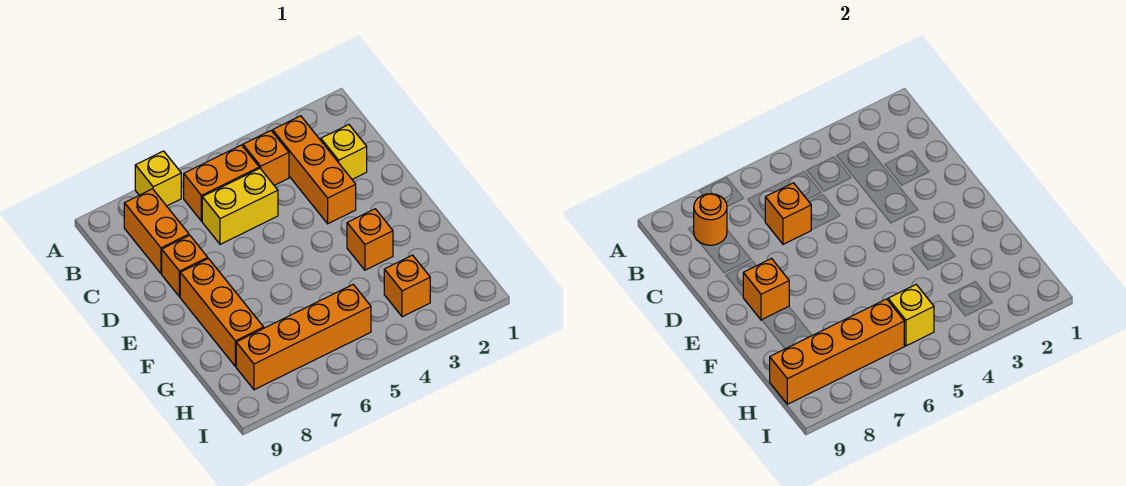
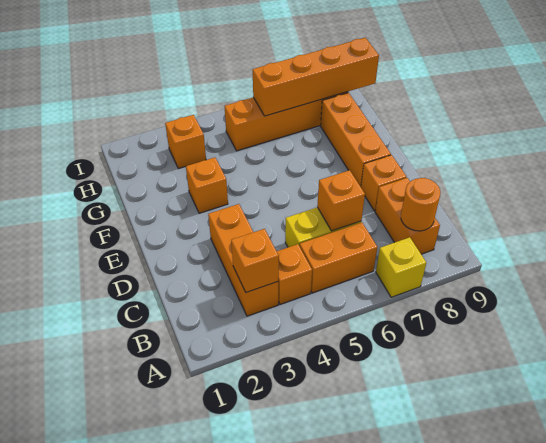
yellow 1x1 brick [321,125,367,179] -> none
orange 1x1 brick [743,259,789,320] -> orange 1x1 brick moved to [231,229,279,292]
yellow 1x1 brick [888,285,934,346] -> none

